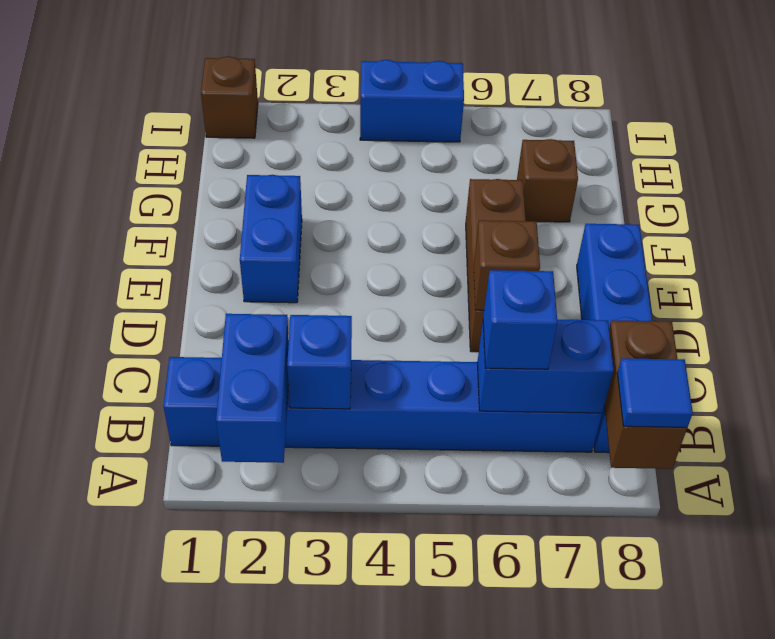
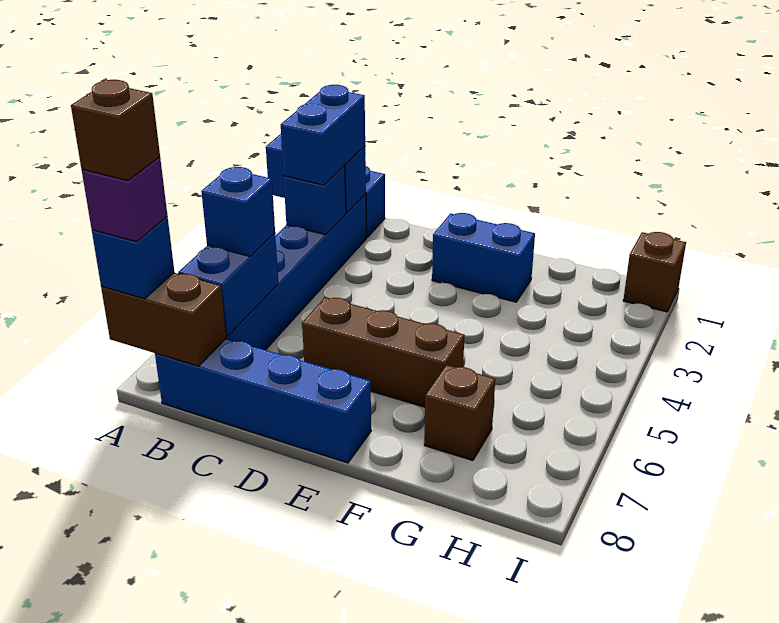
blue 1x1 tile [617,358,693,427] -> blue 1x1 brick [92,217,174,299]
none -> purple 1x1 brick [82,157,167,242]
brown 1x1 brick [474,220,540,310] -> brown 1x1 brick moved to [71,80,160,181]
blue 1x2 brick [360,60,464,142] -> blue 1x2 brick moved to [281,85,365,185]

